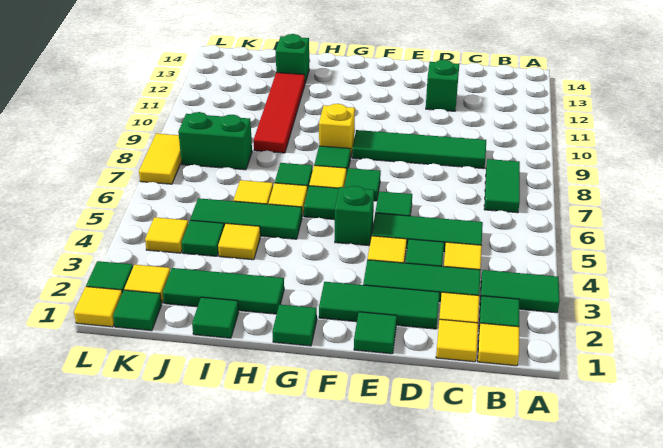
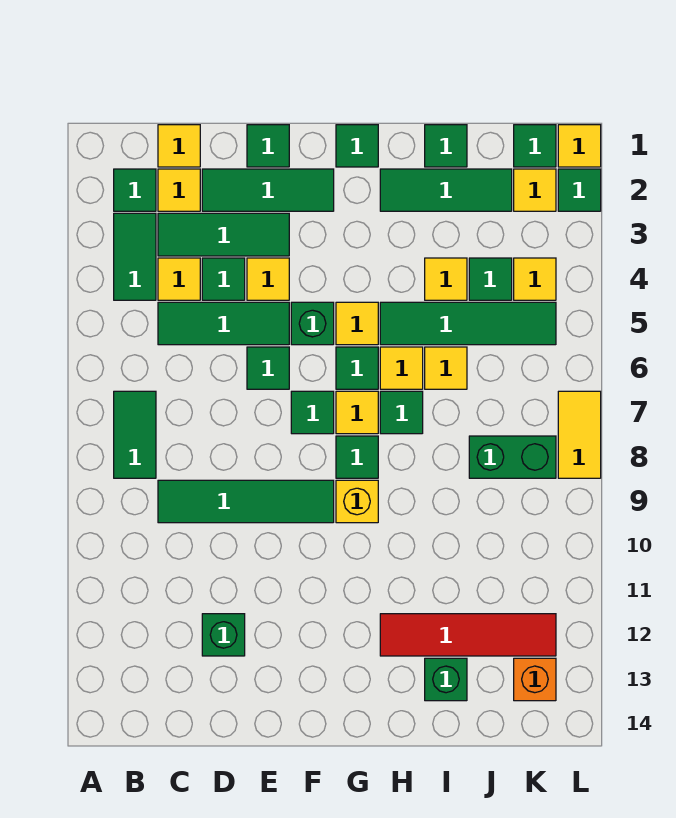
green 1x2 tile [480,270,560,313] -> green 1x2 tile turned to [114,213,156,300]
yellow 1x1 tile [478,323,519,366] -> yellow 1x1 tile moved to [336,302,378,345]
green 1x3 tile [190,198,302,239] -> green 1x4 tile [380,302,556,345]
red 1x4 tile [254,73,305,153] -> red 1x4 tile turned to [380,614,556,656]
none -> orange 1x1 brick [514,658,556,701]

